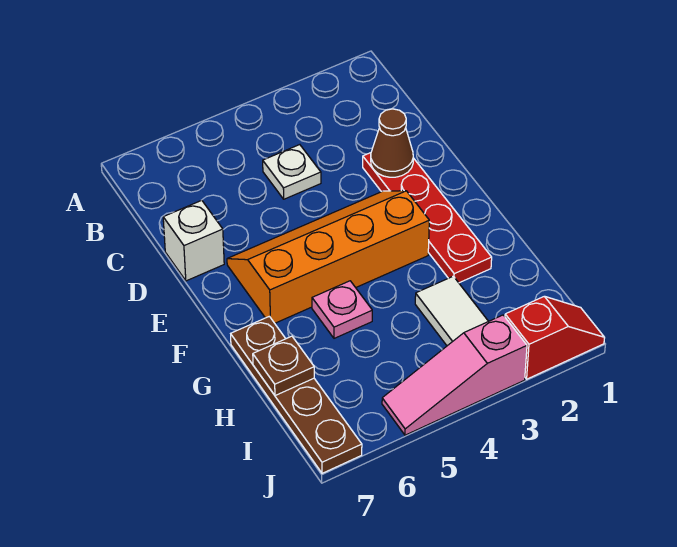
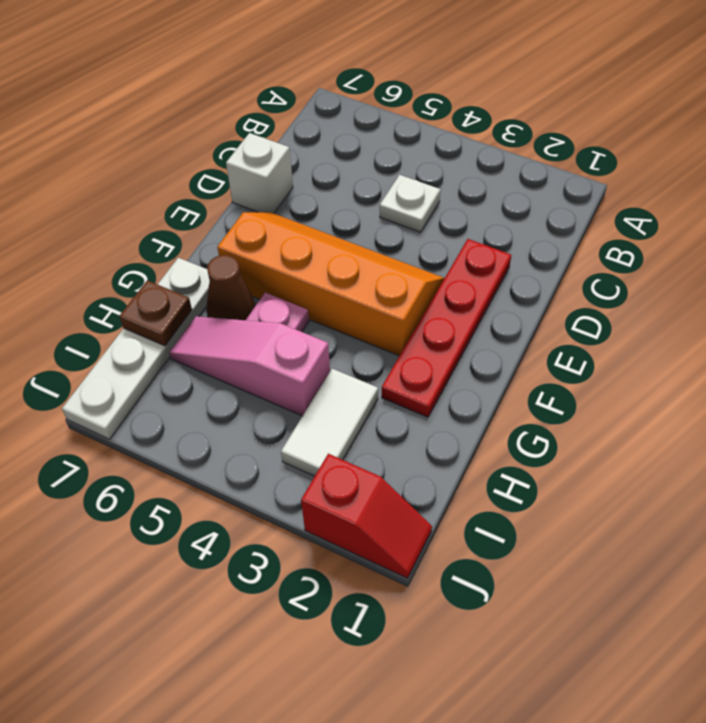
brown 1x1 cone [371,109,413,177] -> brown 1x1 cone moved to [206,255,255,320]
brown 1x4 plate [231,316,362,473] -> white 1x4 plate [62,258,210,439]
pink 1x3 slope [382,315,527,435] -> pink 1x3 slope moved to [169,316,330,416]

